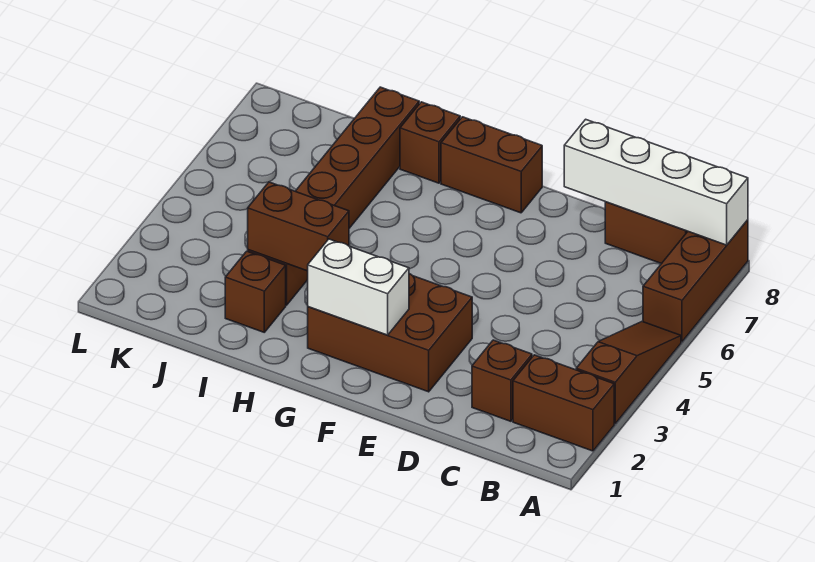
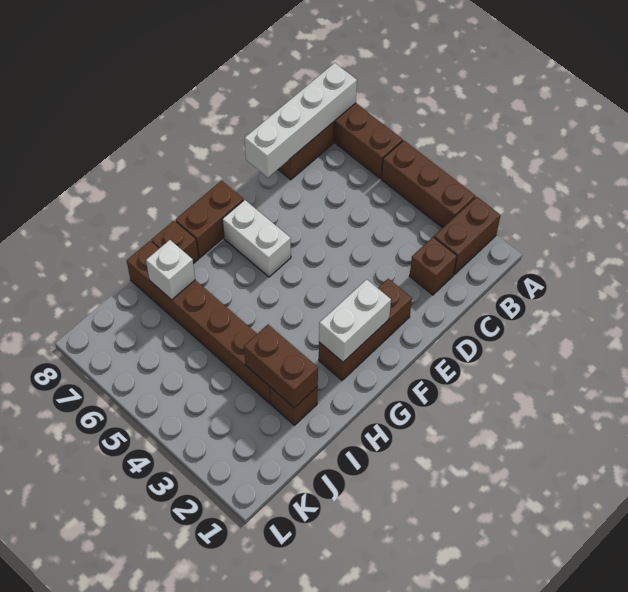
brown 1x3 slope [576,322,681,424] -> brown 1x3 brick [381,140,475,228]
brown 2x3 brick [308,274,472,392] -> brown 1x3 brick [319,279,412,380]
none -> white 1x2 brick [222,200,291,277]
brown 1x2 brick [248,182,349,271] -> brown 1x2 brick turned to [244,325,318,408]
none -> white 1x1 brick [146,240,195,300]

